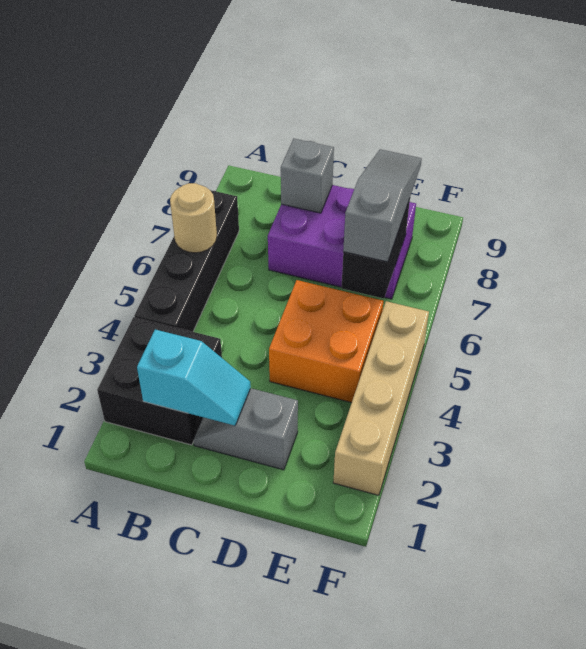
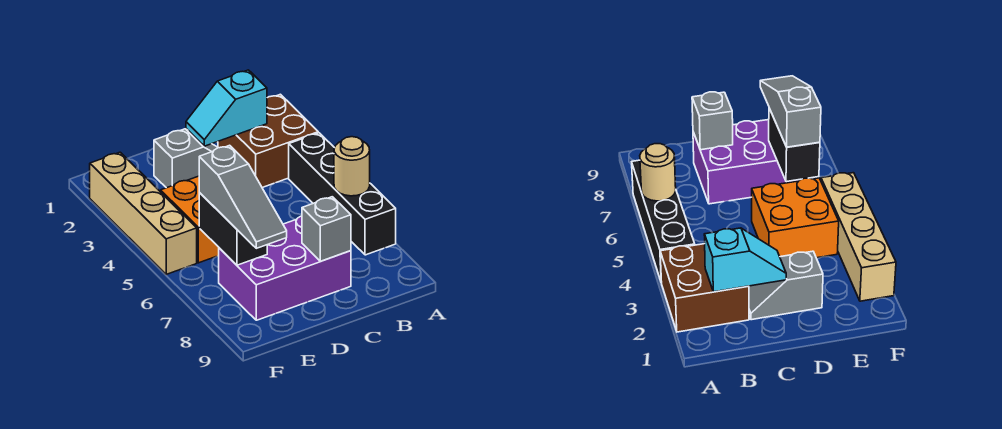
black 2x2 brick [97,317,222,445] -> brown 2x2 brick [218,94,318,188]

